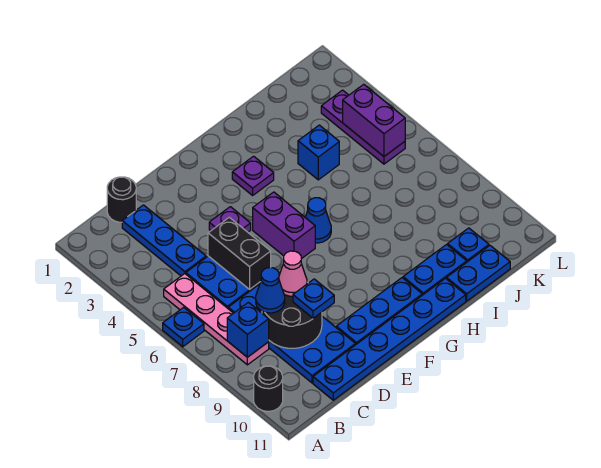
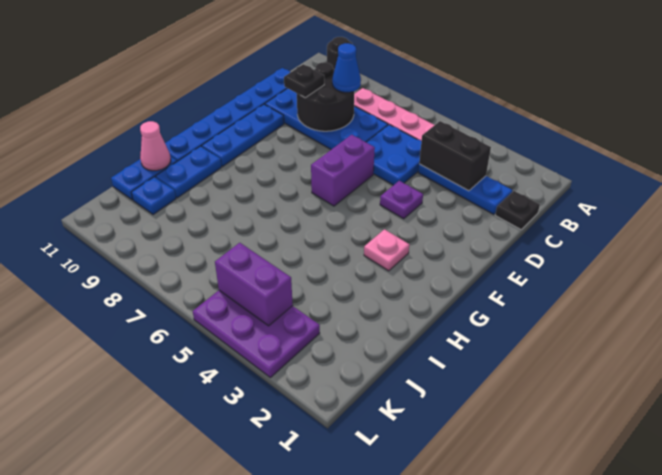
blue 1x1 plate [163,307,204,347] -> none
blue 1x1 brick [227,302,269,357] -> none
black 1x1 round brick [107,177,136,222] -> black 1x1 plate [495,191,540,229]
black 1x2 brick [208,217,271,289] -> black 1x2 brick moved to [419,121,491,191]
pink 1x1 cone [279,251,307,296] -> pink 1x1 cone moved to [140,121,171,171]
blue 1x1 plate [293,279,334,318] -> black 1x1 plate [284,64,324,98]
purple 1x2 brick [253,192,315,259] -> purple 1x2 brick turned to [311,135,375,206]
purple 1x1 plate [232,156,274,195] -> pink 1x1 plate [364,229,409,271]
blue 1x1 cone [305,198,331,243] -> none
blue 1x1 brick [298,125,339,180] -> none
purple 1x3 plate [321,90,405,164] -> purple 2x3 plate [193,290,320,377]

